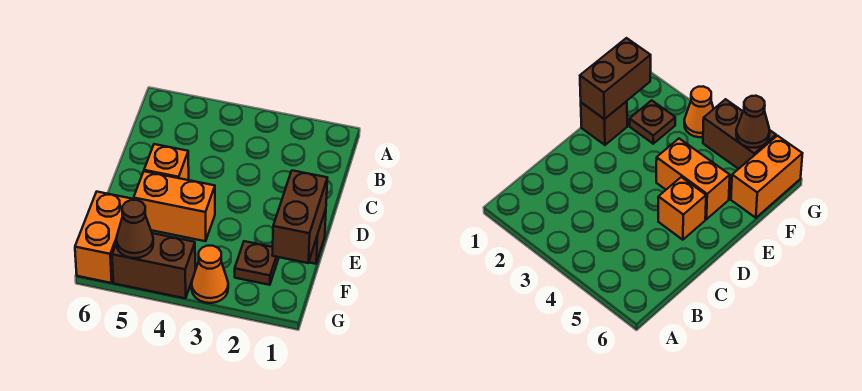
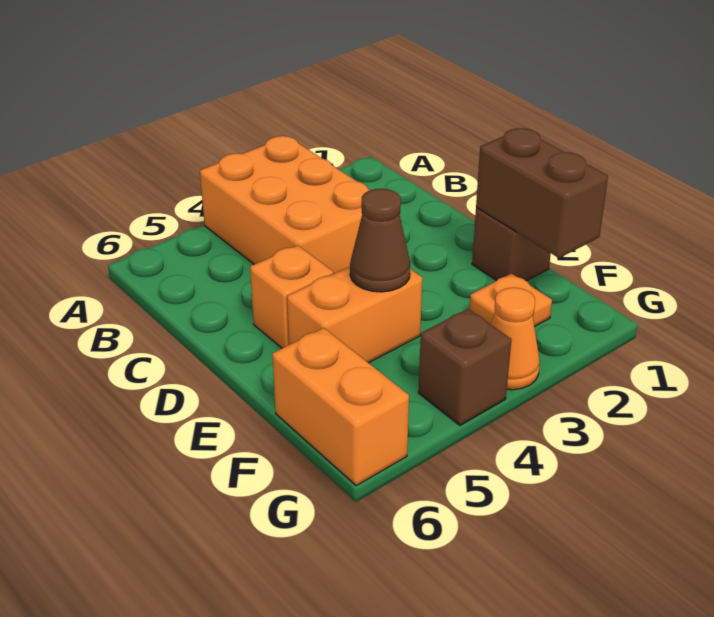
none -> orange 2x3 brick [200,136,370,274]
brown 1x1 plate [235,241,279,285] -> orange 1x1 plate [469,273,552,327]
brown 1x2 brick [112,233,195,298] -> brown 1x1 brick [418,309,512,425]
brown 1x1 cone [116,200,153,258] -> brown 1x1 cone moved to [350,189,410,292]

